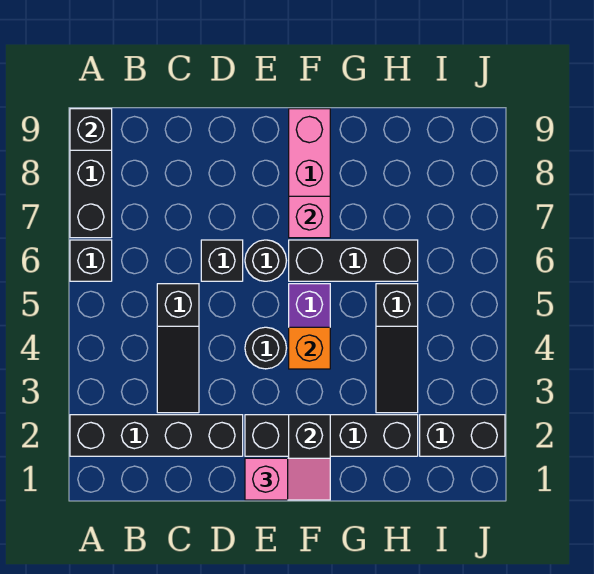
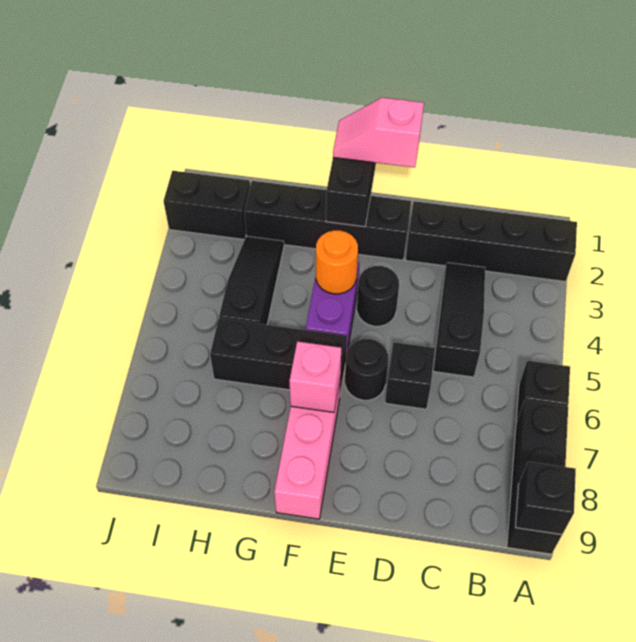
orange 1x1 brick [289,327,330,369] -> orange 1x1 round brick [316,230,358,294]

